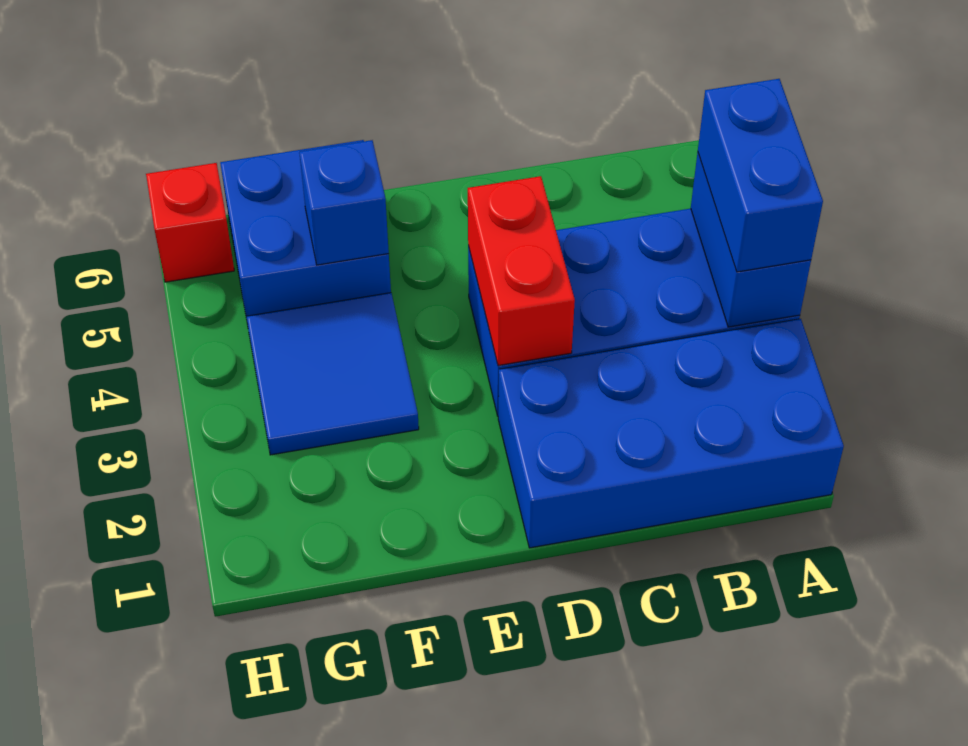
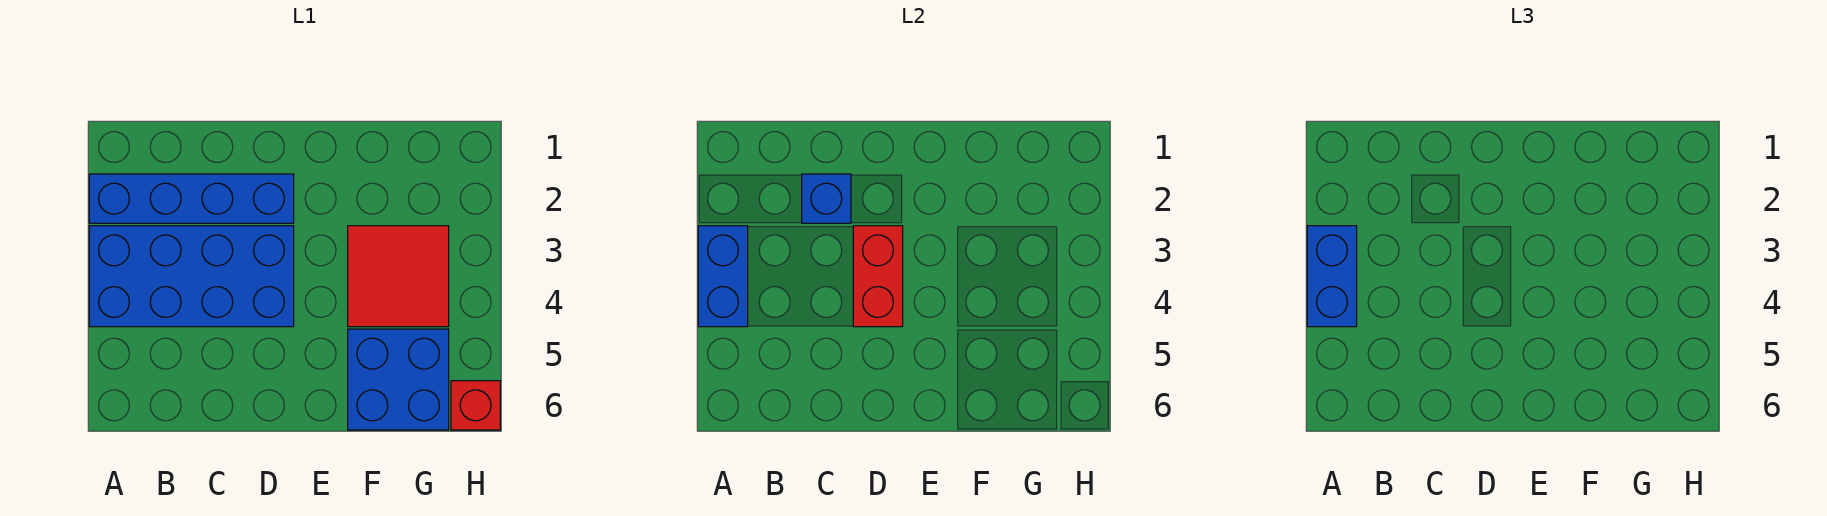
blue 2x4 brick [498,319,844,548] -> blue 1x4 brick [89,174,294,223]
blue 2x2 tile [246,293,419,455] -> red 2x2 tile [348,226,449,327]
blue 1x1 brick [299,140,389,265] -> blue 1x1 brick moved to [802,174,851,223]

